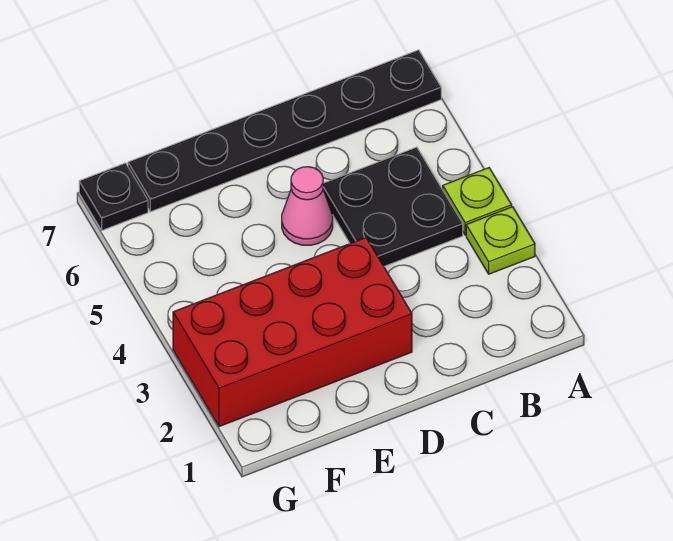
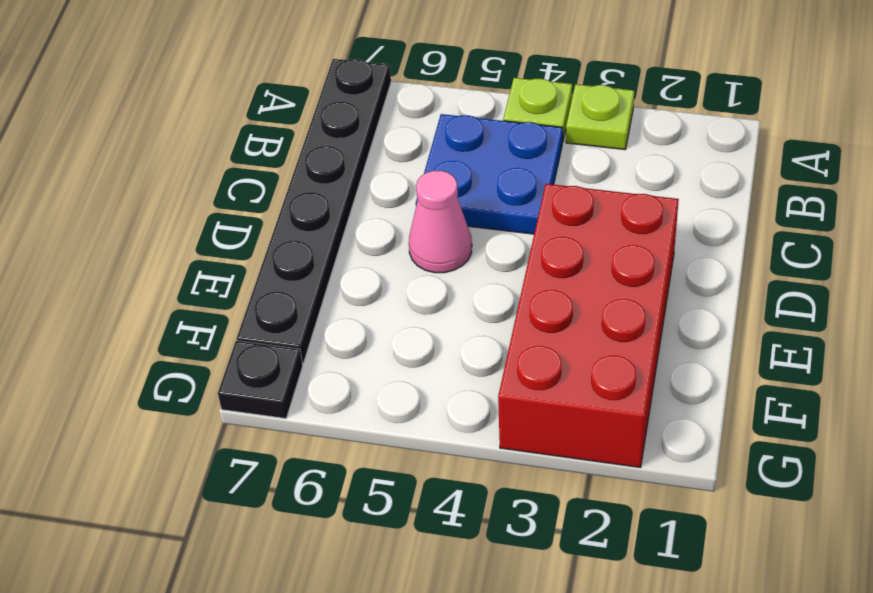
black 2x2 plate [323,147,463,266] -> blue 2x2 plate [416,114,563,234]

